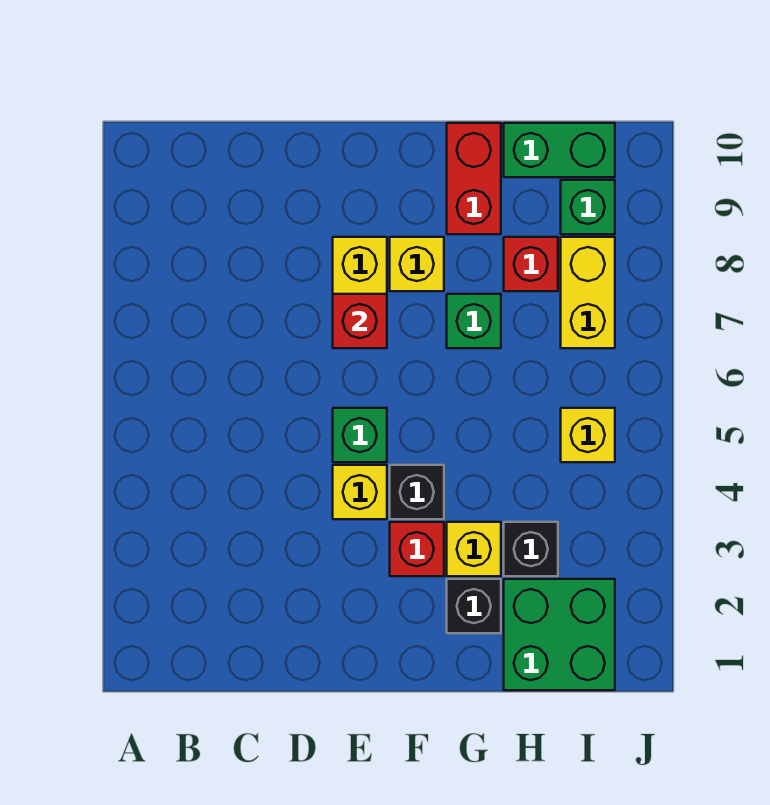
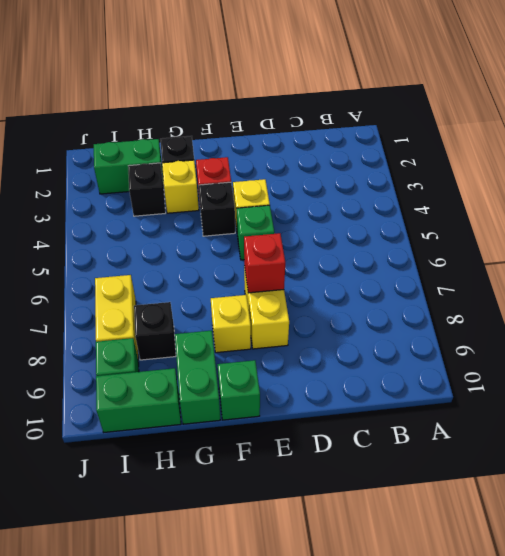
green 1x1 brick [447,294,501,348] -> green 1x1 brick moved to [217,360,260,420]
red 1x2 brick [447,123,501,234] -> green 1x2 brick [175,330,220,424]
green 2x2 brick [504,579,615,690] -> green 1x2 brick [94,139,164,194]
red 1x1 brick [504,237,558,291] -> black 1x1 brick [134,302,176,360]
yellow 1x1 brick [561,408,615,462] -> none

